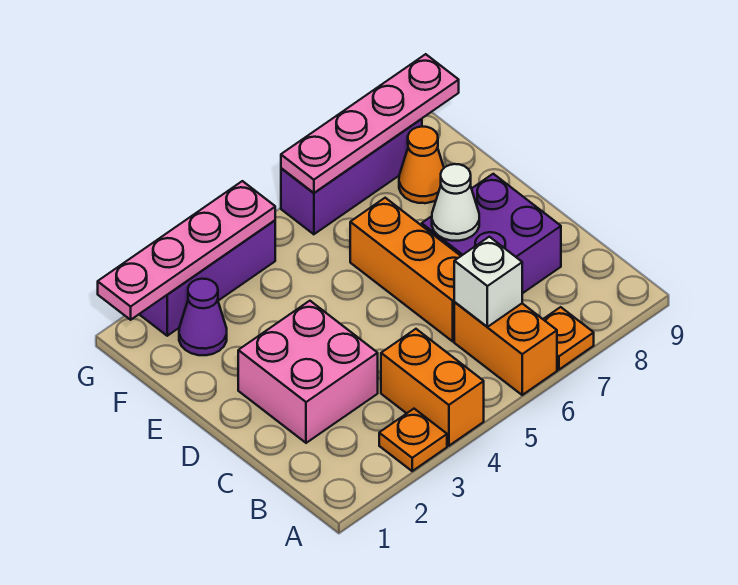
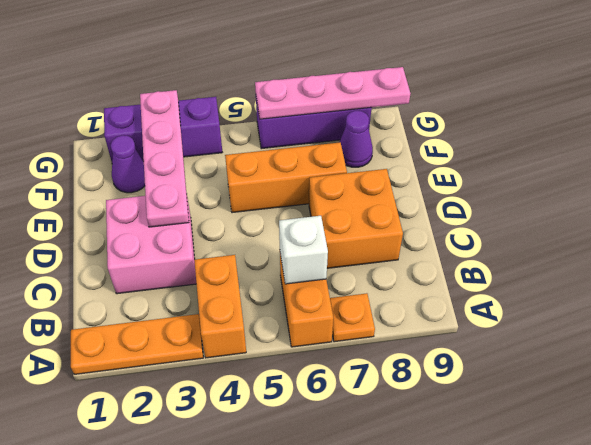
orange 1x1 plate [379,409,447,471] -> orange 1x3 plate [71,314,203,374]
orange 1x3 brick [350,198,461,341] -> orange 1x3 brick turned to [225,143,347,213]
purple 2x2 brick [422,174,561,293] -> orange 2x2 brick [309,169,403,268]
white 1x1 cone [432,164,479,241] -> none
orange 1x1 cone [399,127,444,203] -> purple 1x1 cone [339,111,373,167]
pink 1x4 plate [98,181,275,320] -> pink 1x4 plate turned to [140,90,189,227]

